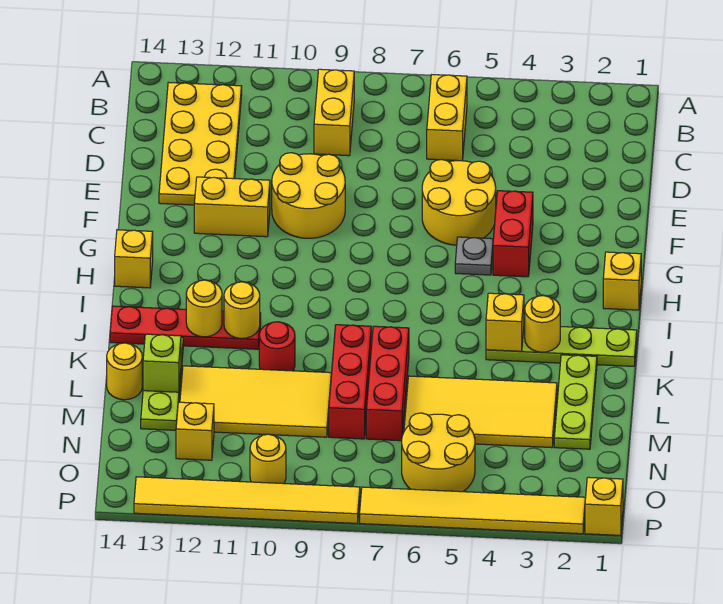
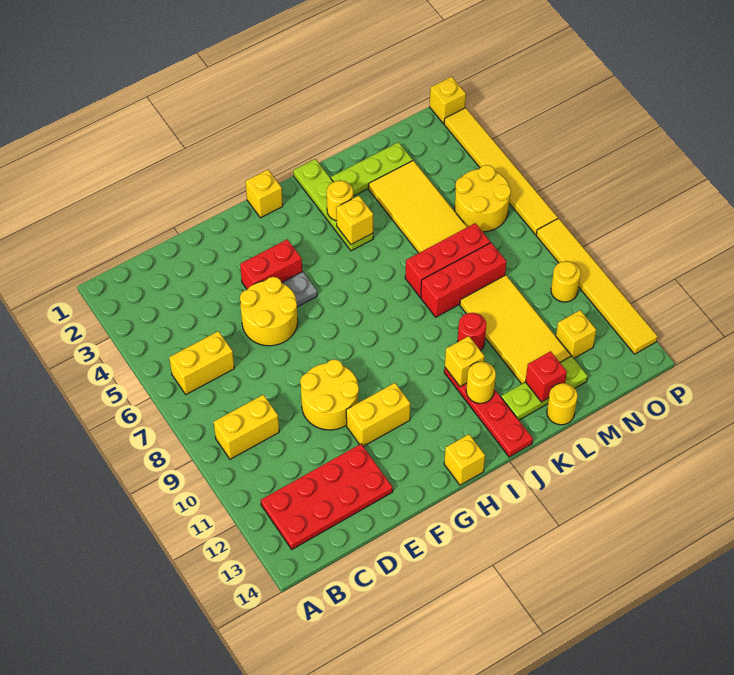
yellow 2x4 plate [159,82,242,205] -> red 2x4 plate [261,444,393,549]
yellow 1x2 brick [194,177,270,237] -> yellow 1x2 brick turned to [346,383,410,446]
yellow 1x1 round brick [224,282,260,339] -> yellow 1x1 brick [445,336,485,386]
lime 1x1 brick [143,334,181,392] -> red 1x1 brick [525,351,567,402]

